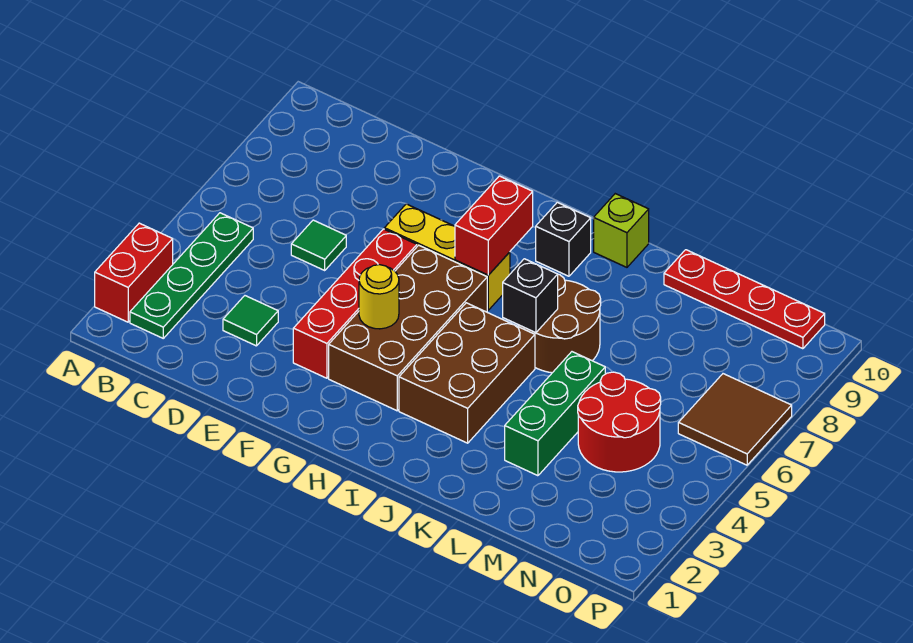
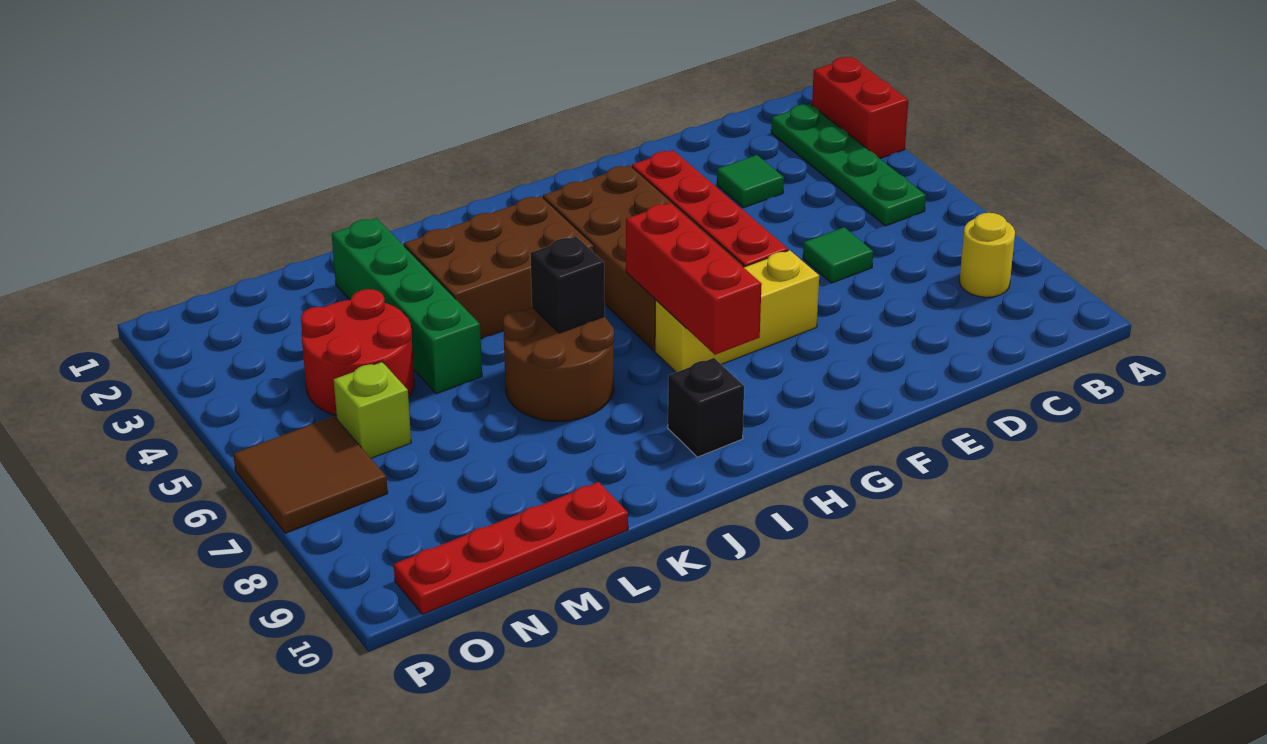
yellow 1x1 round brick [359,265,399,329] -> yellow 1x1 round brick moved to [960,213,1015,297]
red 1x2 brick [455,176,533,275] -> red 1x3 brick [626,203,762,355]
brown 2x3 brick [399,303,535,443] -> brown 2x3 brick turned to [404,196,594,339]
lime 1x1 brick [594,194,649,267] -> lime 1x1 brick moved to [334,362,411,458]
green 1x3 brick [505,352,605,476] -> green 1x4 brick [332,218,482,394]

